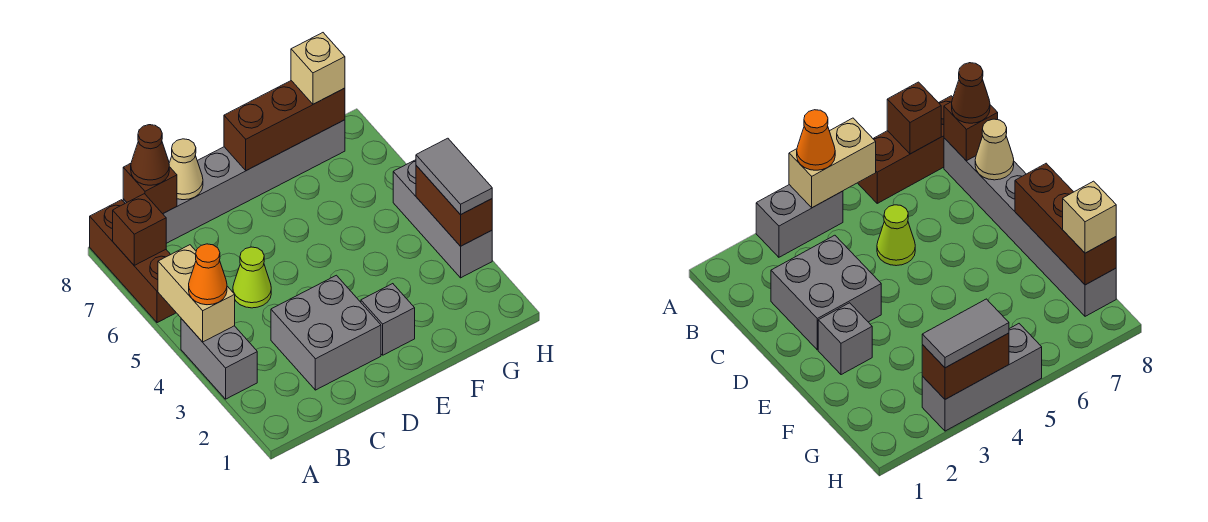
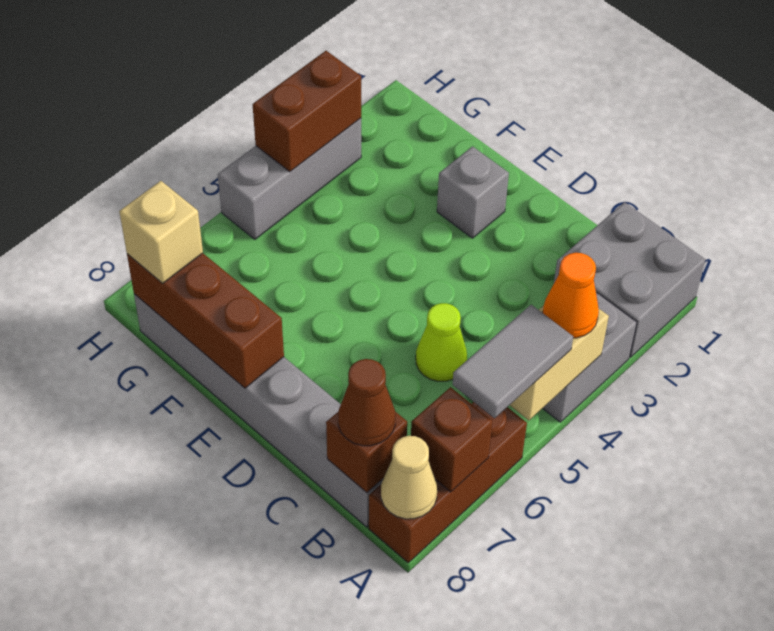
grey 2x2 brick [271,275,381,390] -> grey 2x2 brick moved to [554,202,705,357]
tan 1x1 cone [169,139,203,200] -> tan 1x1 cone moved to [381,436,437,519]
grey 1x2 tile [416,138,492,215] -> grey 1x2 tile moved to [453,305,573,418]

